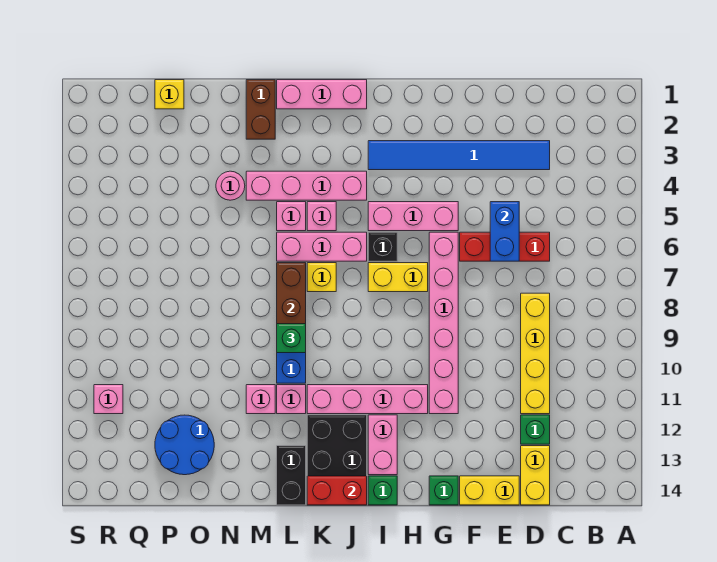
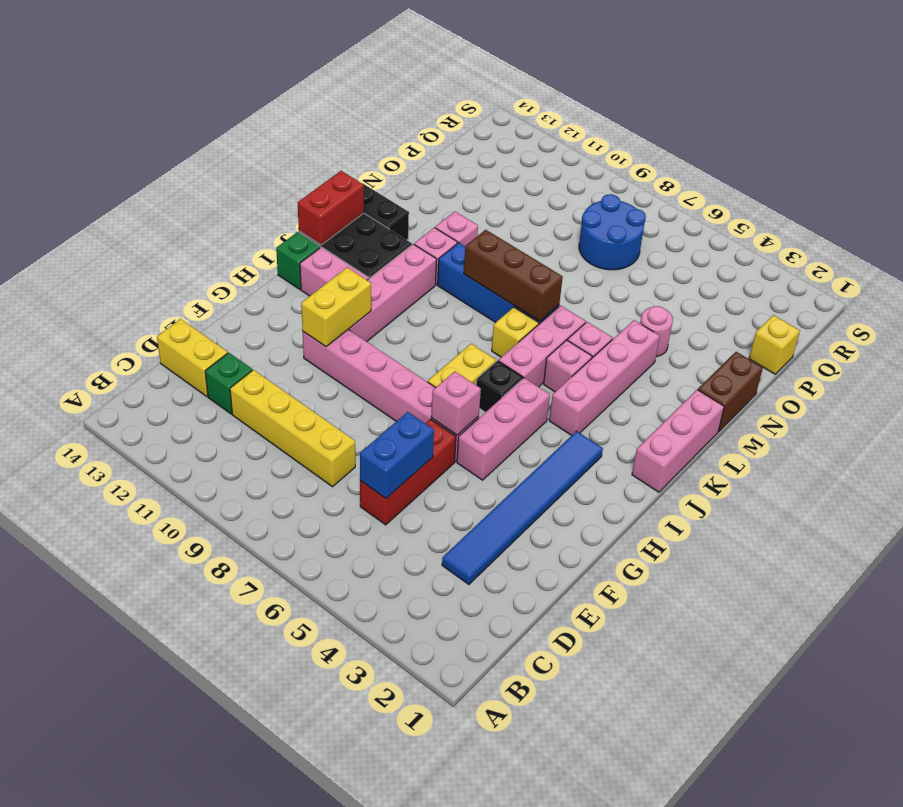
blue 1x2 brick [490,202,519,261] -> blue 1x2 brick turned to [360,412,434,498]
yellow 1x2 brick [460,476,519,505] -> yellow 1x2 brick moved to [301,268,371,346]
green 1x1 brick [429,476,458,505] -> none
green 1x1 brick [277,324,306,353] -> none
brown 1x2 brick [246,80,275,139] -> brown 1x2 brick turned to [698,352,763,431]
blue 2x2 round brick [155,415,214,475] -> blue 2x2 round brick moved to [579,194,646,270]
pink 1x1 brick [94,385,123,414] -> pink 1x1 brick moved to [431,371,481,435]

